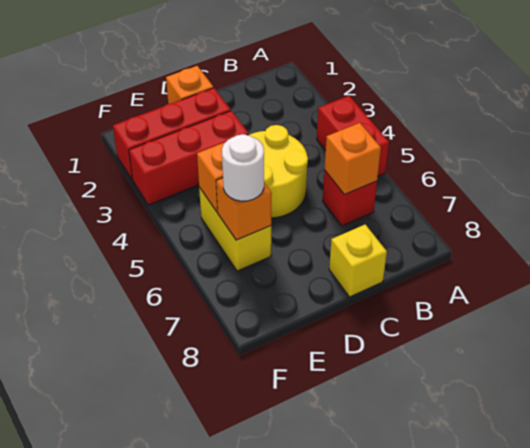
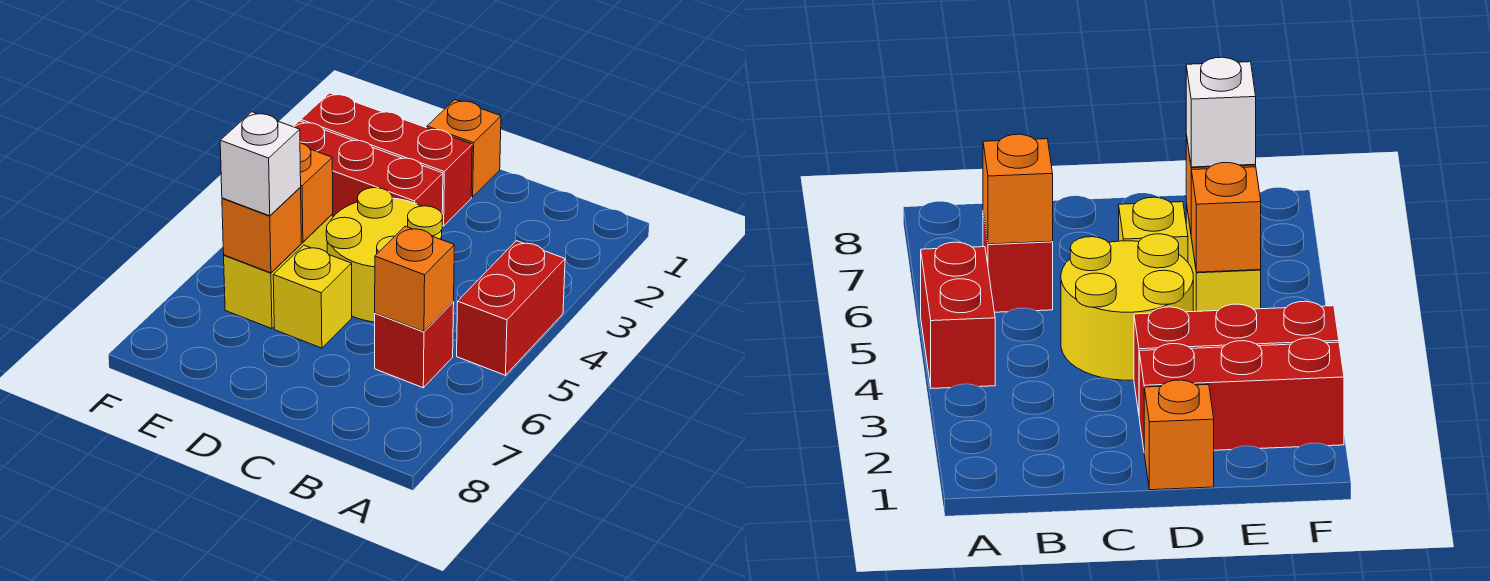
yellow 1x1 brick [329,224,387,297] -> yellow 1x1 brick moved to [273,245,352,348]
white 1x1 round brick [222,134,264,201] -> white 1x1 brick [220,112,301,216]

